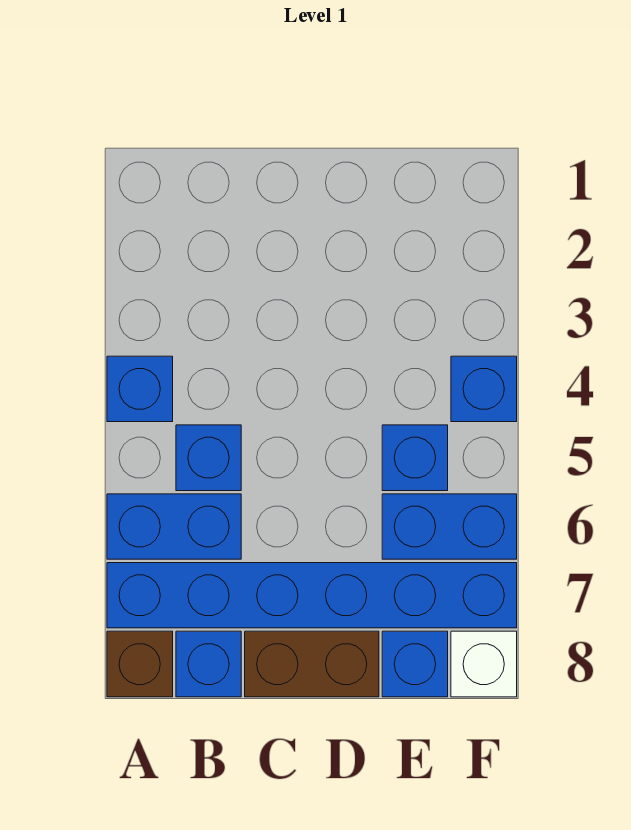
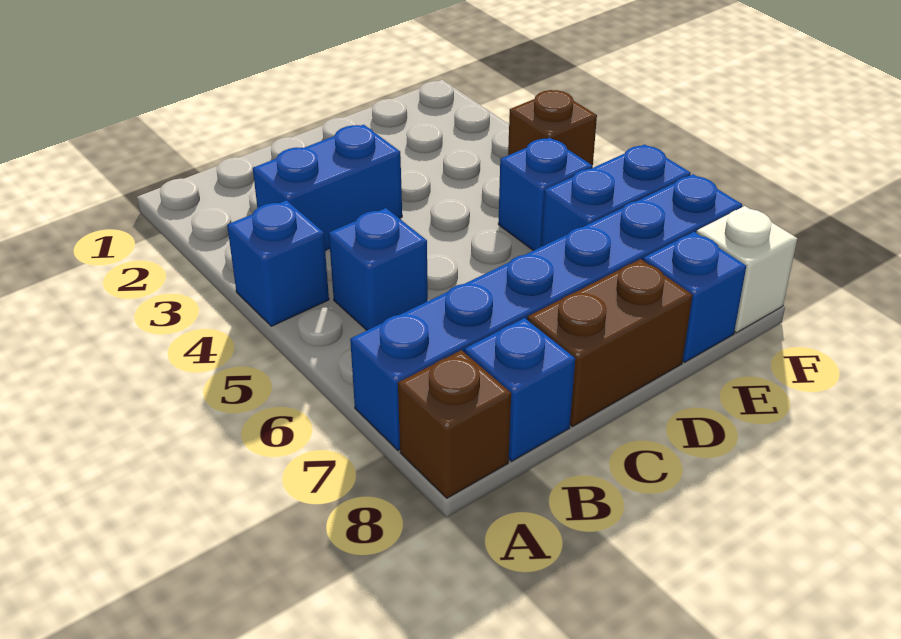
blue 1x2 brick [107,494,241,559] -> blue 1x2 brick moved to [253,125,402,251]
blue 1x1 brick [451,356,517,422] -> brown 1x1 brick [508,90,597,168]

